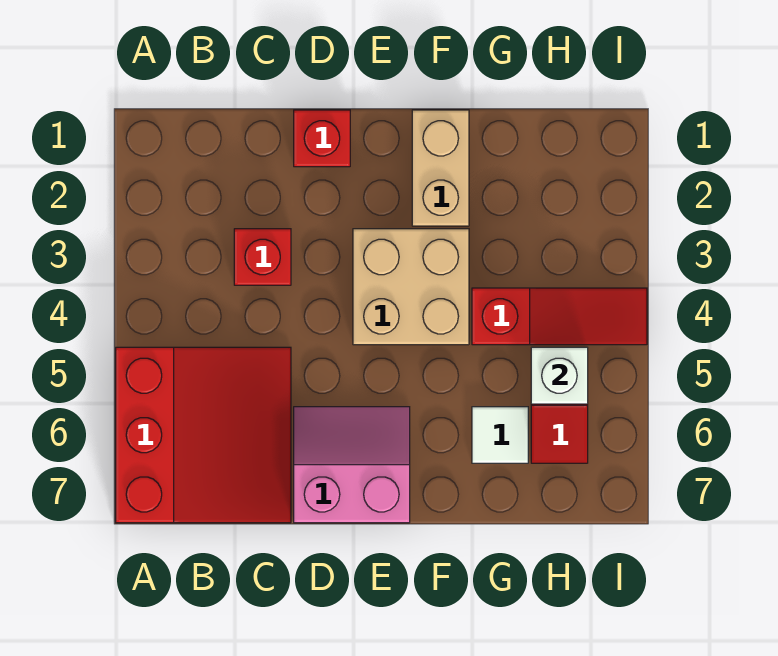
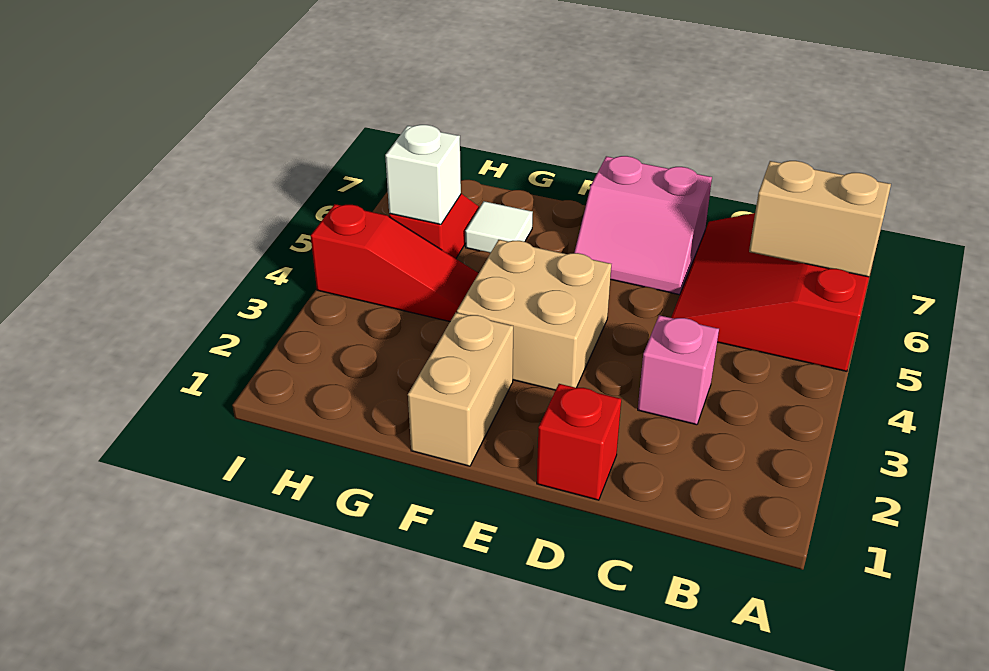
none -> tan 1x2 brick [749,161,891,277]
red 1x1 brick [234,229,291,285] -> pink 1x1 brick [638,315,719,425]
red 1x3 slope [472,288,647,345] -> red 1x3 slope turned to [311,204,479,321]

